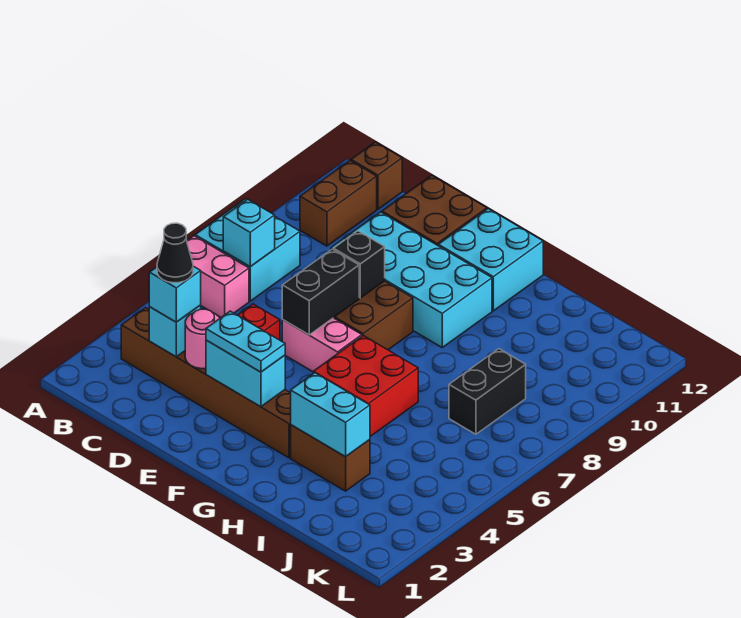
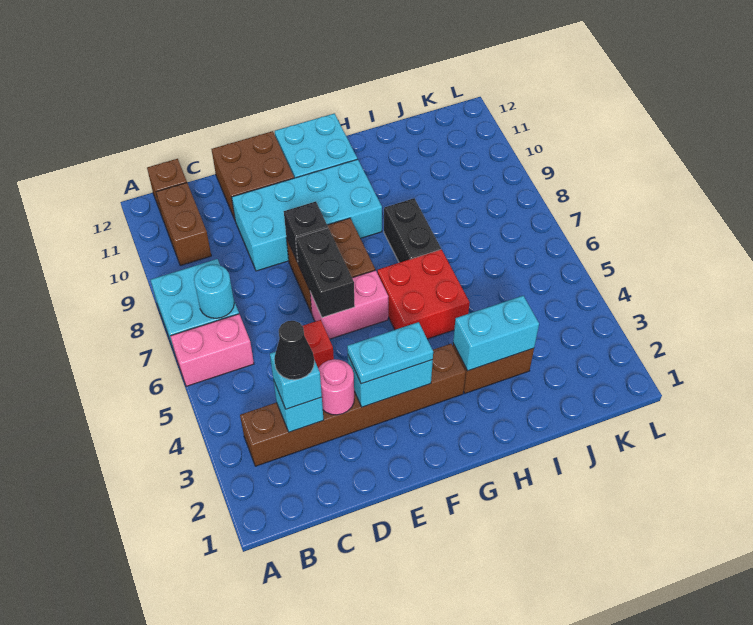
cyan 1x1 brick [223,199,275,267] -> cyan 1x1 round brick [194,264,234,318]
black 1x2 brick [449,349,526,434] -> black 1x2 brick moved to [384,198,441,263]

